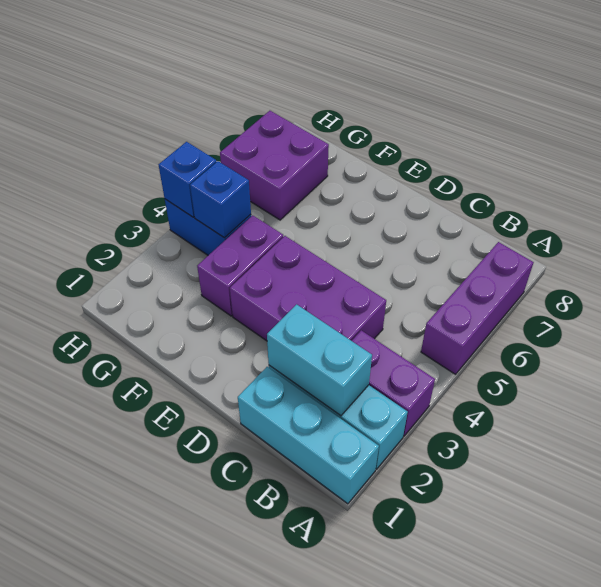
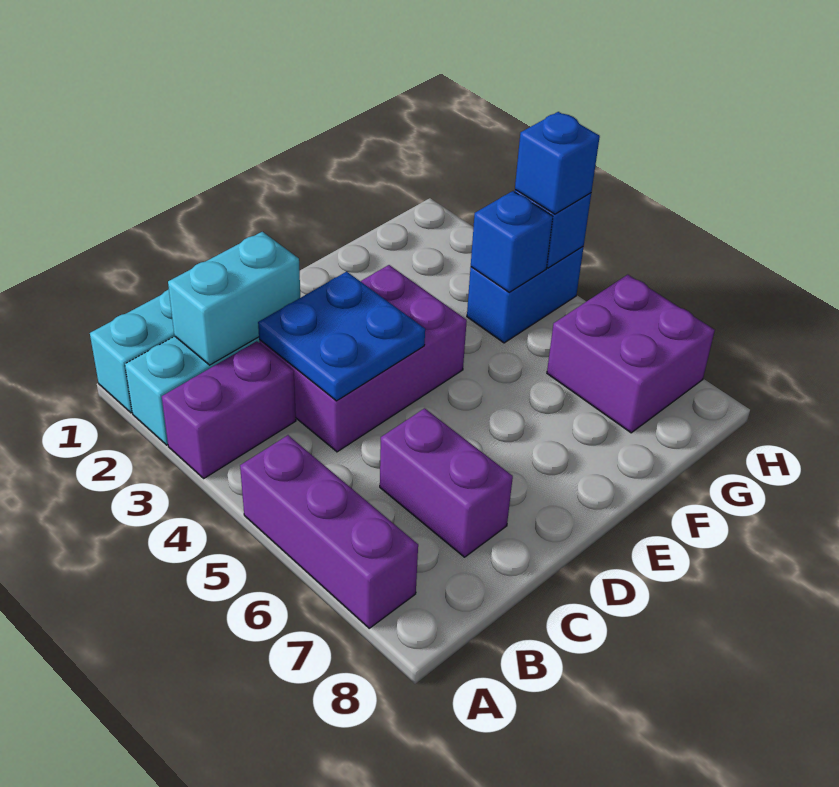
none -> blue 2x2 plate [258,272,425,401]
purple 1x2 brick [197,215,283,316] -> purple 1x2 brick moved to [380,408,513,557]
none -> blue 1x1 brick [515,112,600,214]

